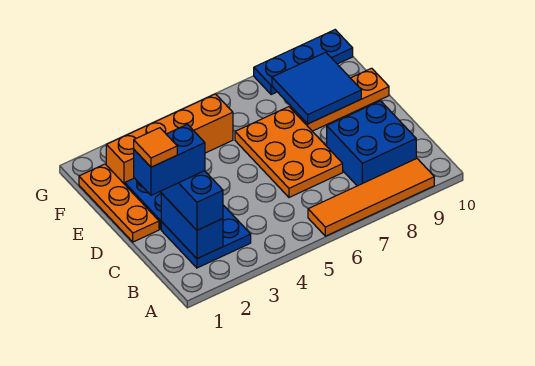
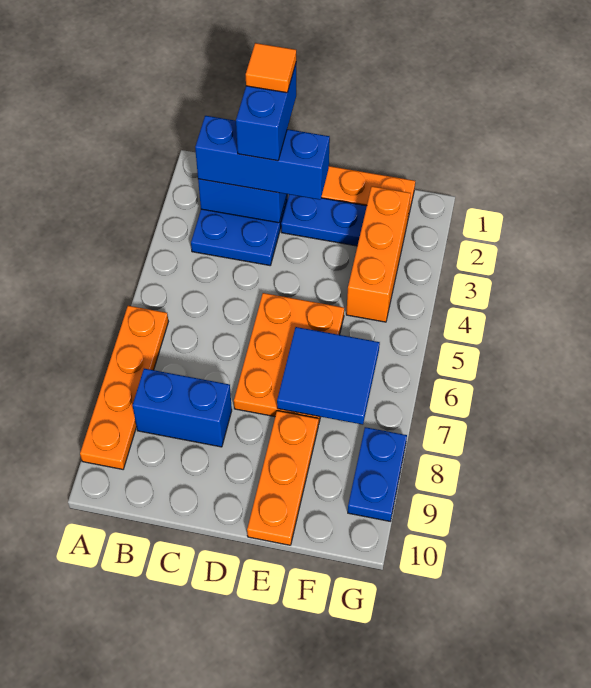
orange 1x4 tile [308,158,434,236] -> orange 1x4 plate [80,306,168,469]
blue 2x2 brick [327,101,416,186] -> blue 1x2 brick [133,369,232,447]
orange 2x3 plate [235,107,343,197] -> orange 2x3 plate turned to [234,293,344,424]
blue 2x2 tile [272,52,361,124] -> blue 2x2 tile moved to [277,327,380,425]
orange 1x4 brick [106,94,233,184] -> orange 1x3 brick [346,186,411,322]
blue 1x3 plate [254,30,353,95] -> blue 1x2 plate [348,427,407,521]

